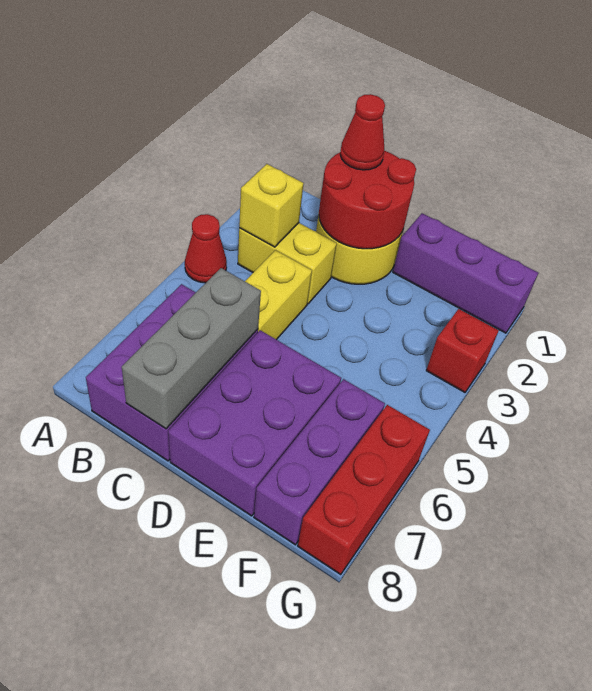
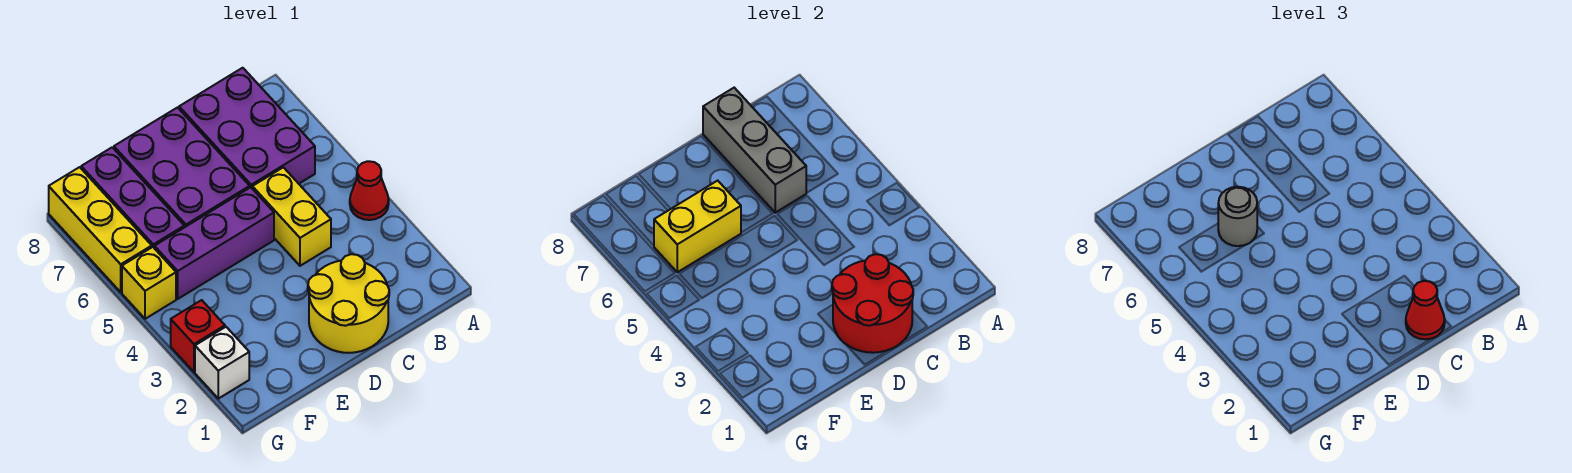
yellow 1x2 brick [238,223,337,304] -> yellow 1x2 brick moved to [654,181,741,272]
yellow 1x1 brick [239,164,304,247] -> yellow 1x1 brick moved to [122,247,176,319]
purple 1x3 brick [393,213,538,333] -> purple 1x3 brick moved to [154,187,274,299]
none -> grey 1x1 round brick [1218,187,1257,246]
none -> white 1x1 brick [195,327,249,399]
red 1x3 brick [298,405,430,575] -> yellow 1x3 brick [49,167,152,292]

